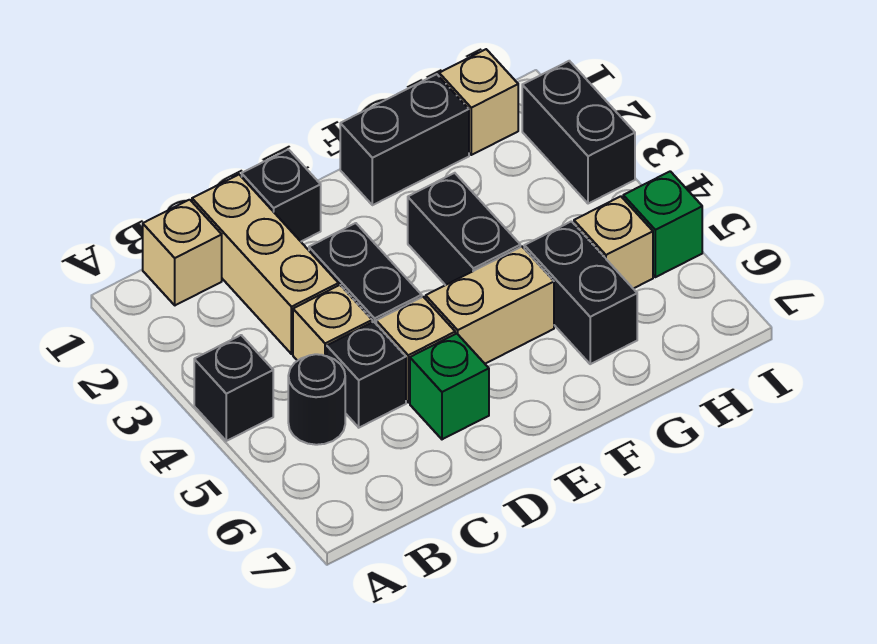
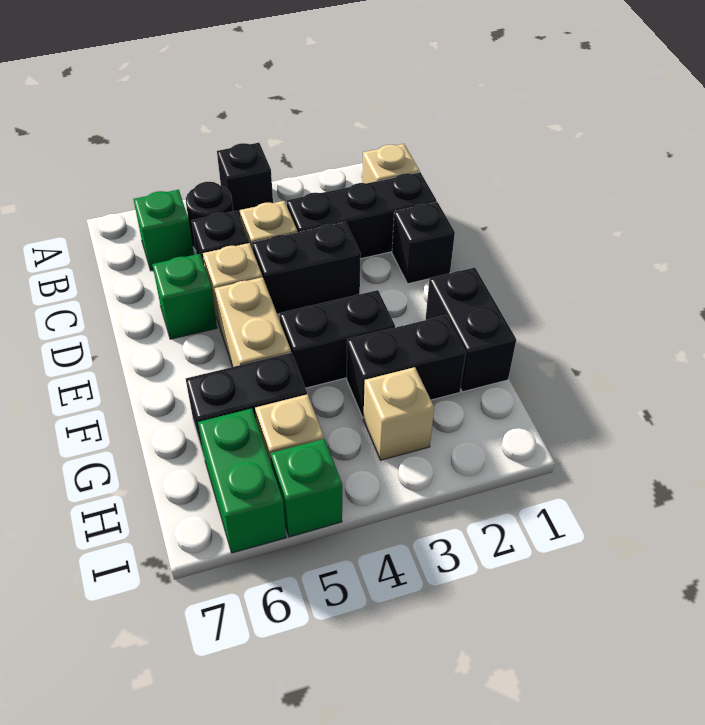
none -> green 1x1 brick [133,190,194,271]
tan 1x3 brick [192,175,339,354] -> black 1x3 brick [287,172,437,259]
tan 1x1 brick [439,49,518,155] -> tan 1x1 brick moved to [363,367,434,460]
none -> green 1x2 brick [198,408,286,553]
black 1x2 brick [522,61,635,204] -> black 1x2 brick moved to [347,315,466,417]

